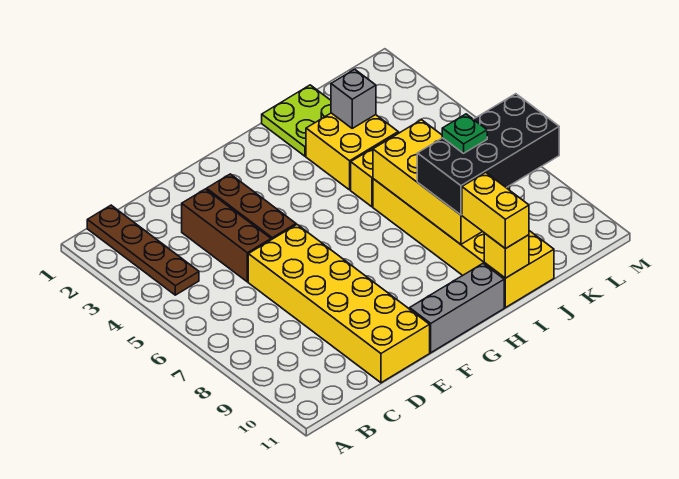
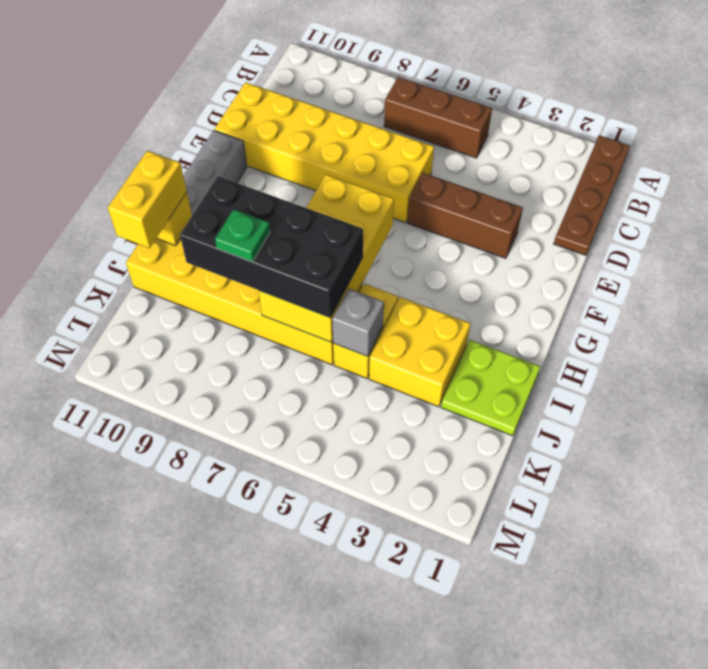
brown 1x4 plate [87,205,199,295] -> brown 1x4 plate turned to [554,135,630,255]
brown 1x3 brick [182,189,271,282] -> brown 1x3 brick moved to [384,77,492,158]
yellow 2x4 brick [373,120,510,244] -> yellow 2x4 brick turned to [258,174,394,342]
black 2x4 brick [417,94,559,215] -> black 2x4 brick turned to [180,176,363,318]
yellow 1x2 brick [462,172,529,249] -> yellow 1x2 brick turned to [108,151,187,248]
grey 1x1 brick [331,69,376,128] -> grey 1x1 brick moved to [332,289,384,356]

